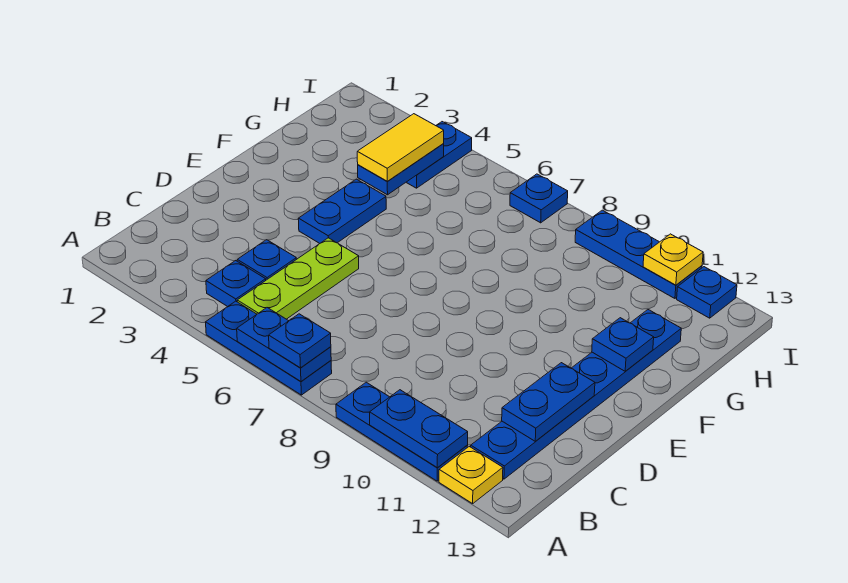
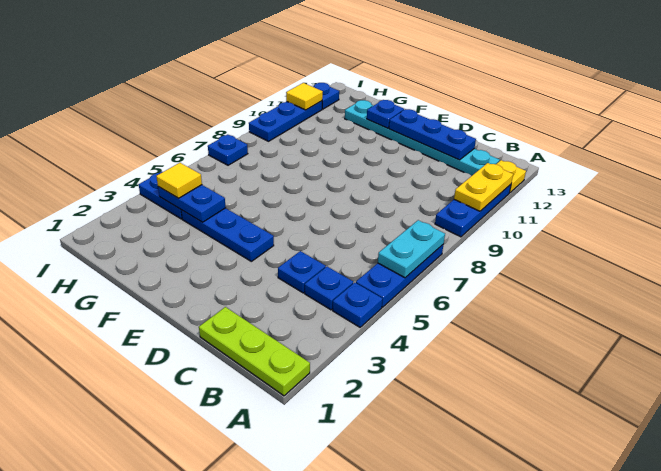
blue 1x2 plate [237,308,331,382] -> cyan 1x2 plate [378,220,445,278]
blue 1x1 plate [269,314,331,368] -> blue 1x1 plate moved to [333,283,382,327]
blue 1x2 plate [370,390,468,468] -> yellow 1x2 plate [454,163,513,211]
lime 1x3 plate [237,238,359,319] -> lime 1x3 plate moved to [199,307,310,396]
blue 1x6 plate [471,310,681,479] -> cyan 1x6 plate [345,100,500,176]
blue 1x2 plate [502,363,595,441] -> blue 1x3 plate [389,109,476,160]
blue 1x2 plate [298,179,386,244] -> blue 1x3 plate [181,208,274,261]
yellow 1x2 tile [357,114,444,181] -> yellow 1x1 tile [156,163,202,198]
yellow 1x1 plate [643,234,703,285] -> yellow 1x1 tile [286,83,323,110]

